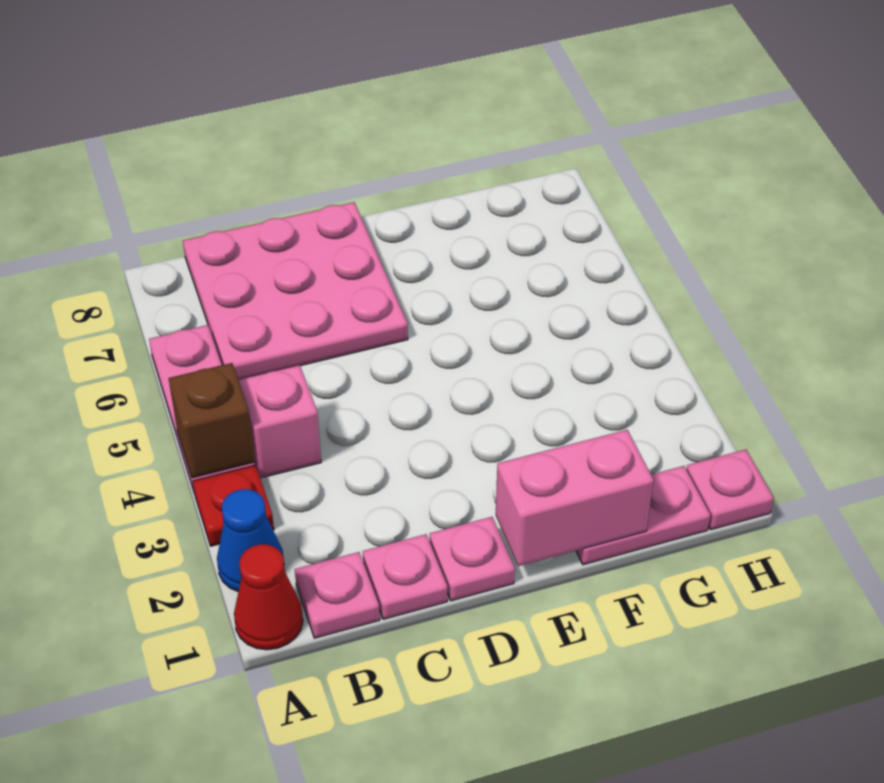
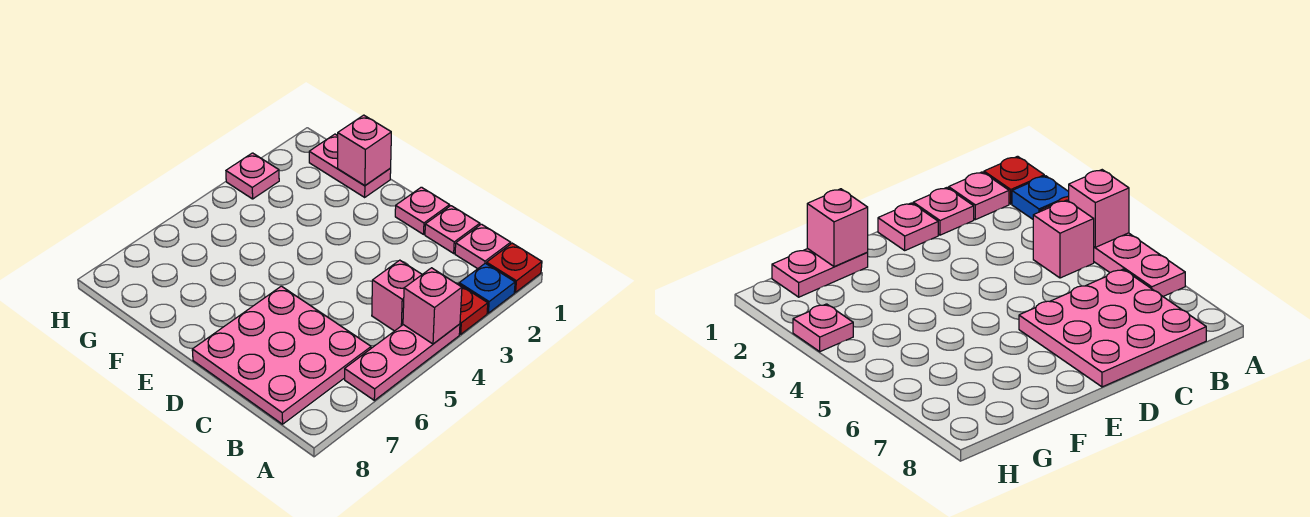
red 1x1 cone [234,544,303,650] -> red 1x1 plate [486,243,542,292]
blue 1x1 cone [217,489,284,592] -> blue 1x1 plate [459,263,515,313]
brown 1x1 brick [169,363,255,478] -> pink 1x1 brick [403,268,462,344]
pink 1x2 brick [496,430,653,566] -> pink 1x1 brick [338,115,391,185]
pink 1x1 plate [686,450,774,530] -> pink 1x1 plate moved to [226,153,279,199]

